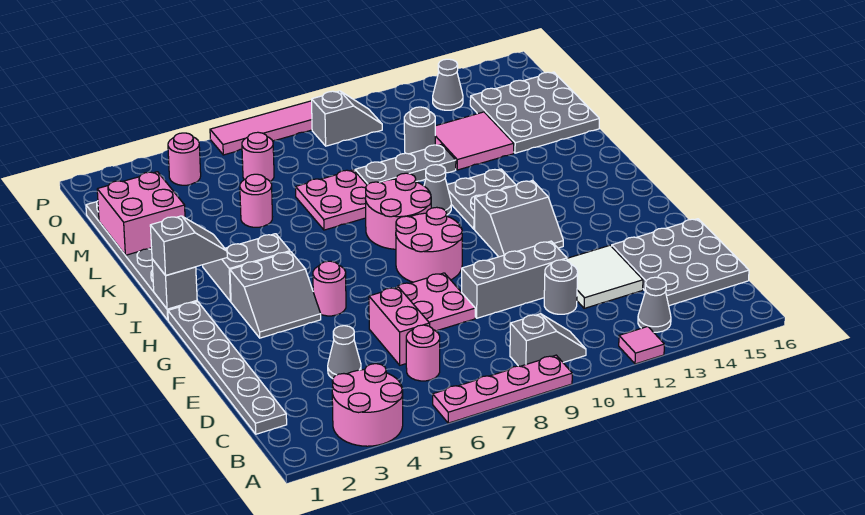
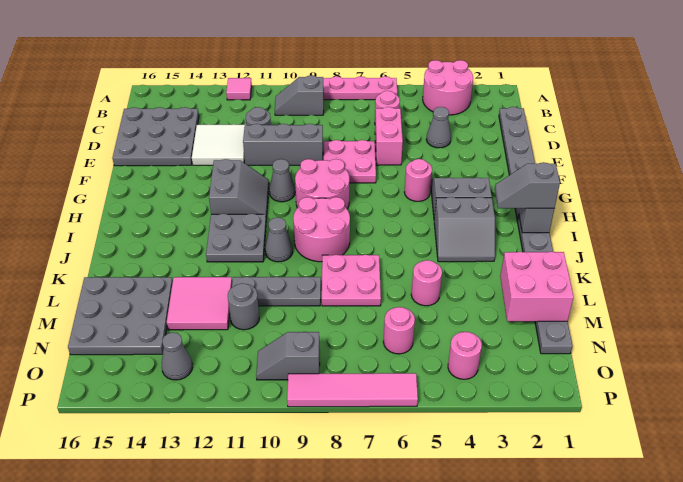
grey 1x1 cone [638,277,671,332] -> grey 1x1 cone moved to [269,159,295,202]
grey 2x2 slope [475,180,563,257] -> grey 2x2 slope turned to [209,159,269,218]

